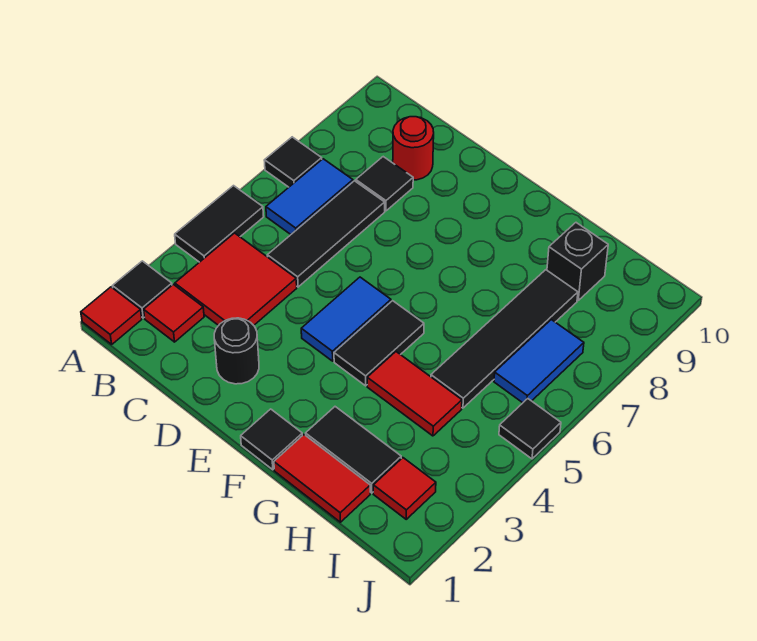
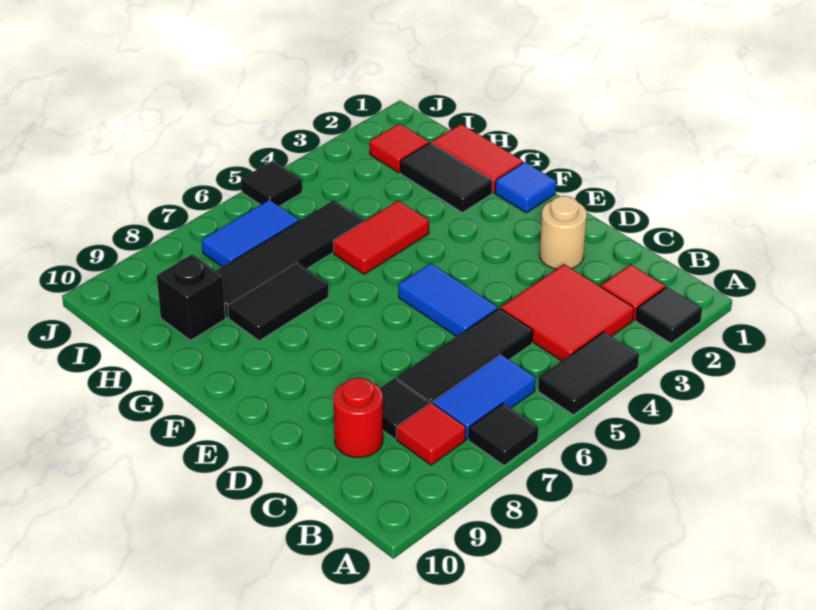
red 1x1 tile [81,287,142,344] -> red 1x1 tile moved to [397,403,466,465]
black 1x1 round brick [214,318,259,384] -> tan 1x1 round brick [540,196,587,269]
blue 1x2 tile [301,277,391,361] -> blue 1x2 tile turned to [399,263,497,337]
black 1x1 tile [241,409,302,470] -> blue 1x1 tile [495,162,556,213]
black 1x2 tile [334,301,424,386] -> black 1x2 tile moved to [228,263,328,341]
red 1x2 tile [367,352,462,436] -> red 1x2 tile turned to [333,201,429,274]

